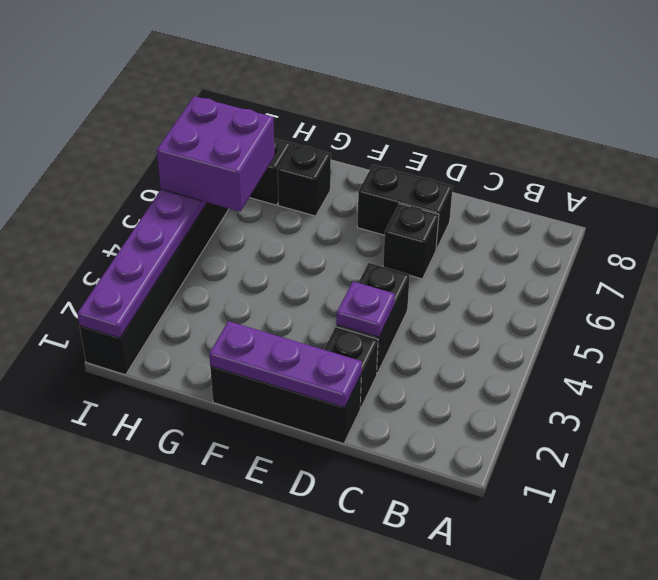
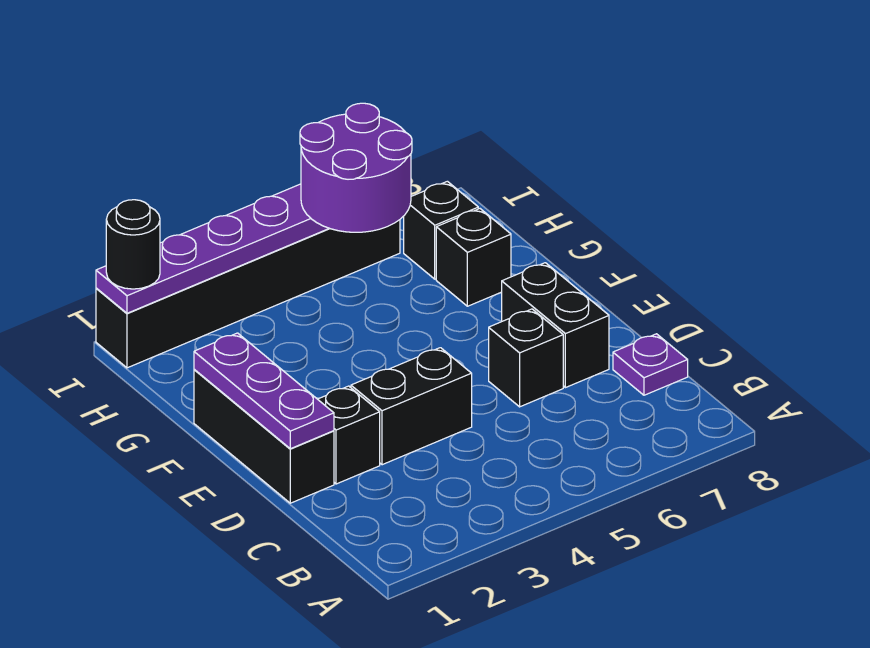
purple 1x1 plate [336,282,395,337] -> purple 1x1 plate moved to [613,334,688,395]
purple 2x2 brick [157,96,274,211] -> purple 2x2 round brick [300,103,412,232]
none -> black 1x1 round brick [106,200,160,289]

